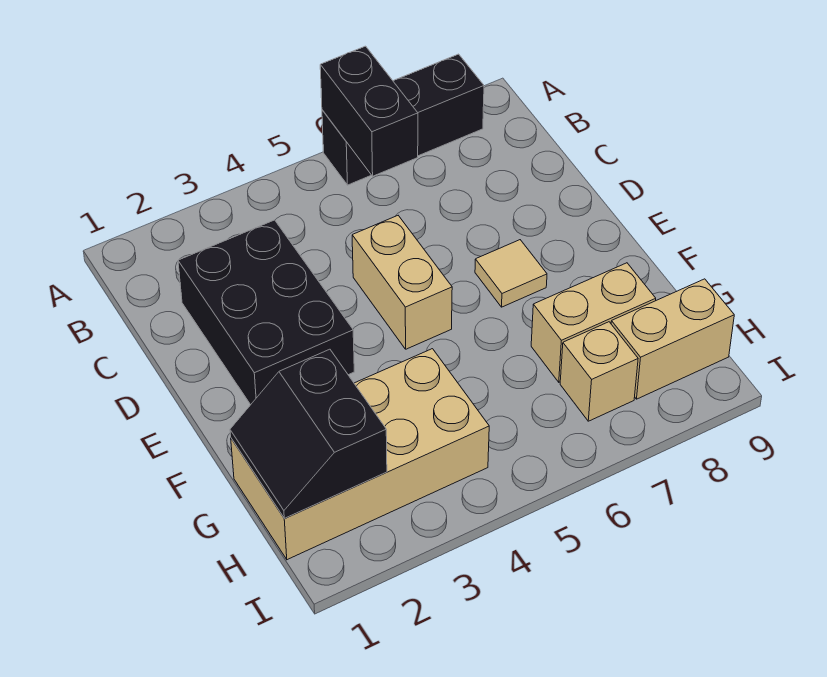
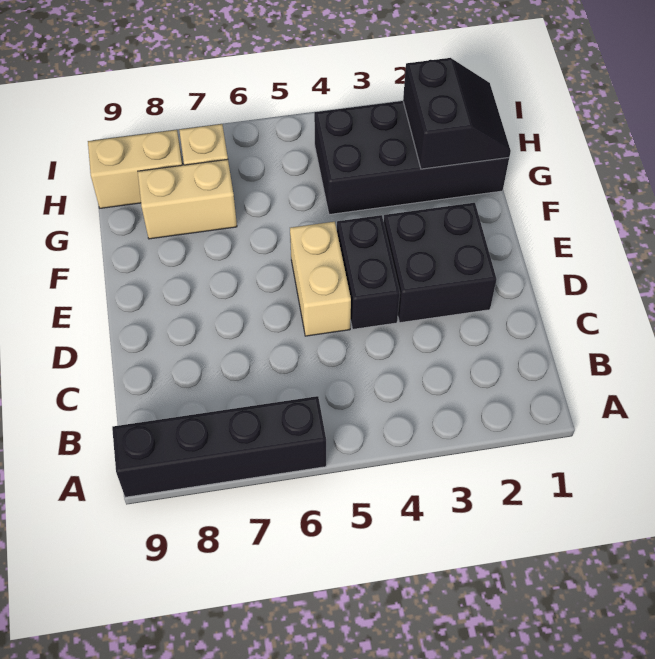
black 1x3 brick [322,54,484,185] -> black 1x4 brick [112,396,326,497]
black 1x2 brick [320,46,418,176] -> black 1x2 brick moved to [337,215,400,329]
black 2x3 brick [178,220,354,405] -> black 2x2 brick [384,203,497,323]
tan 1x1 tile [475,240,547,307] -> none
tan 2x4 brick [231,349,489,560] -> black 2x4 brick [314,101,509,215]

